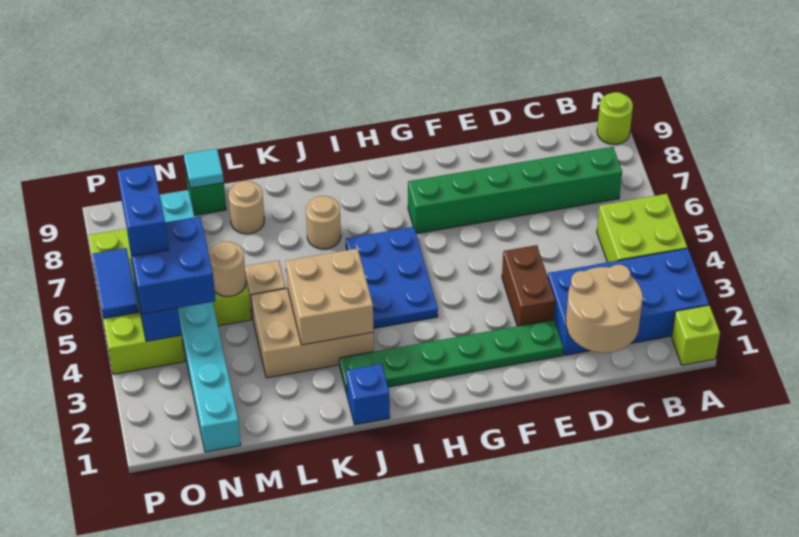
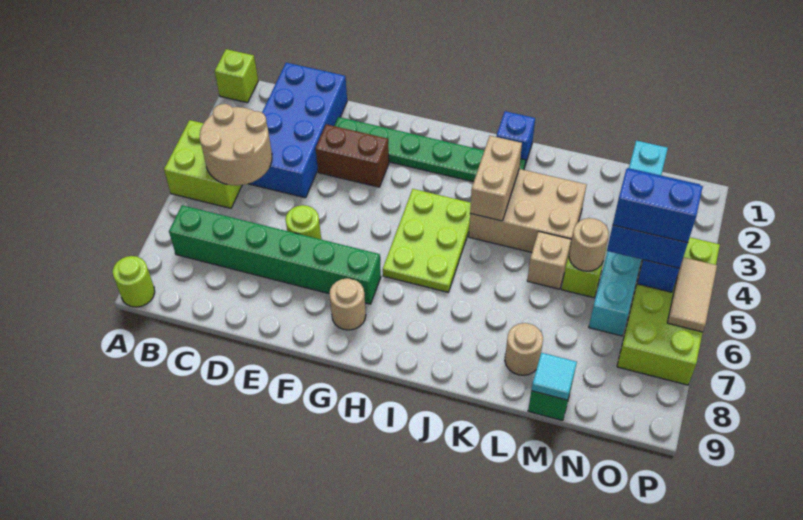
blue 2x4 brick [548,248,709,355] -> blue 2x4 brick turned to [249,63,347,198]
tan 2x2 round brick [566,265,643,353] -> tan 2x2 round brick moved to [200,104,272,186]
brown 1x2 brick [502,245,555,326] -> brown 1x2 brick turned to [316,124,389,187]
none -> lime 1x1 round brick [285,205,321,239]
blue 2x3 plate [346,227,438,329] -> lime 2x3 plate [383,189,471,292]
tan 2x2 brick [286,248,373,345] -> tan 1x2 brick [470,136,522,221]
tan 1x1 round brick [306,196,341,249] -> tan 1x1 round brick moved to [329,278,366,330]
cyan 1x8 brick [160,190,241,452] -> cyan 1x6 brick [589,141,668,336]
blue 1x2 brick [117,165,169,256] -> blue 1x2 brick turned to [613,169,703,243]
blue 1x2 tile [92,248,138,319] -> tan 1x2 tile [667,257,717,332]

